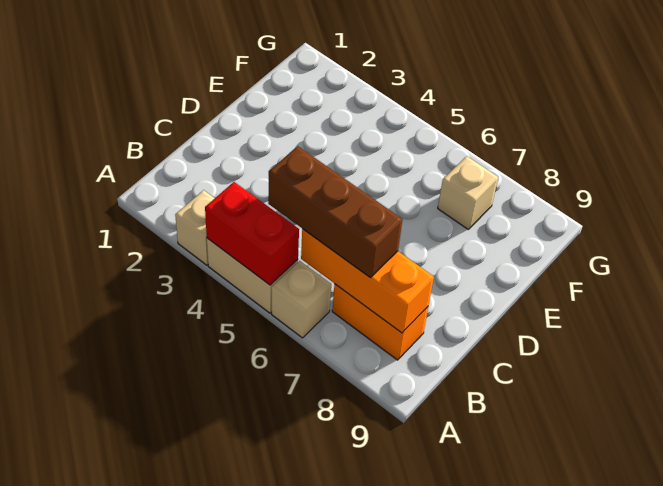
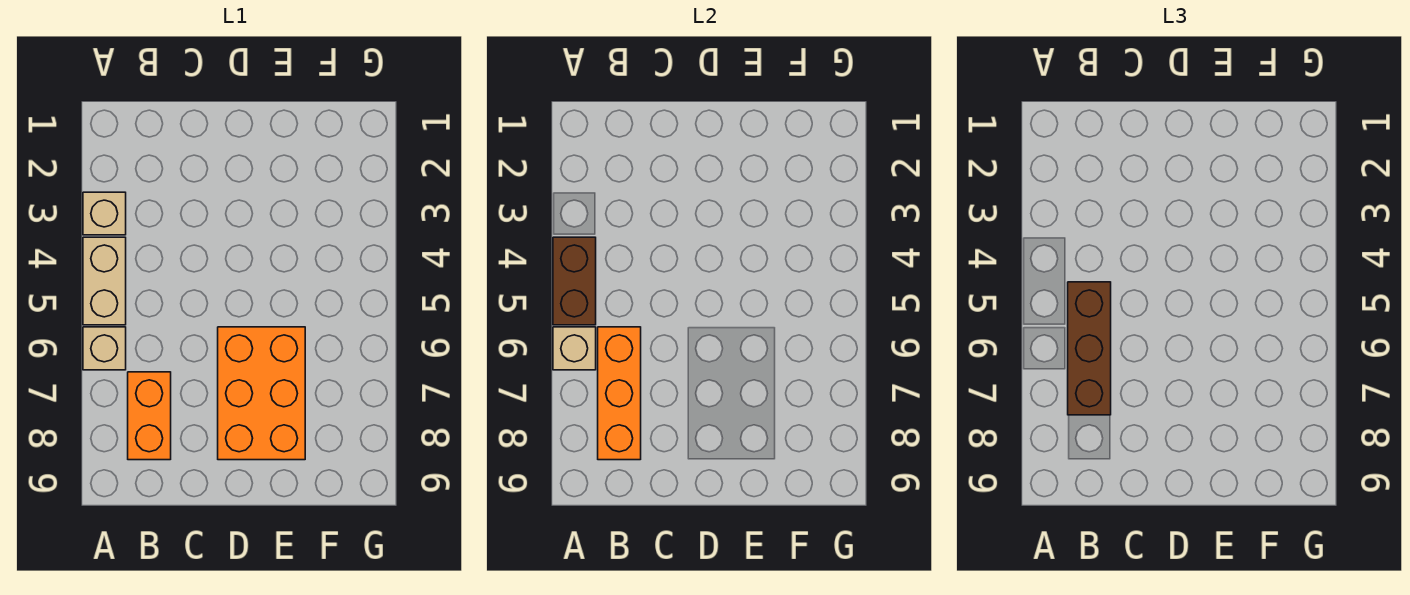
red 1x2 brick [205,182,299,285] -> brown 1x2 brick [553,237,596,325]
none -> orange 2x3 brick [218,327,305,460]
tan 1x1 brick [438,156,498,229] -> tan 1x1 brick moved to [553,327,596,370]

